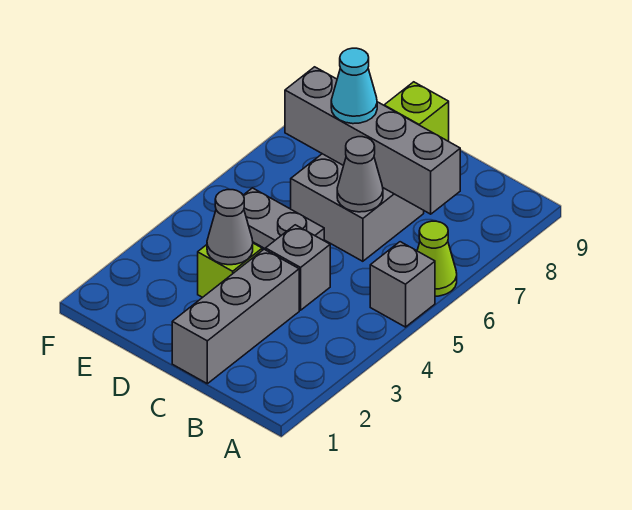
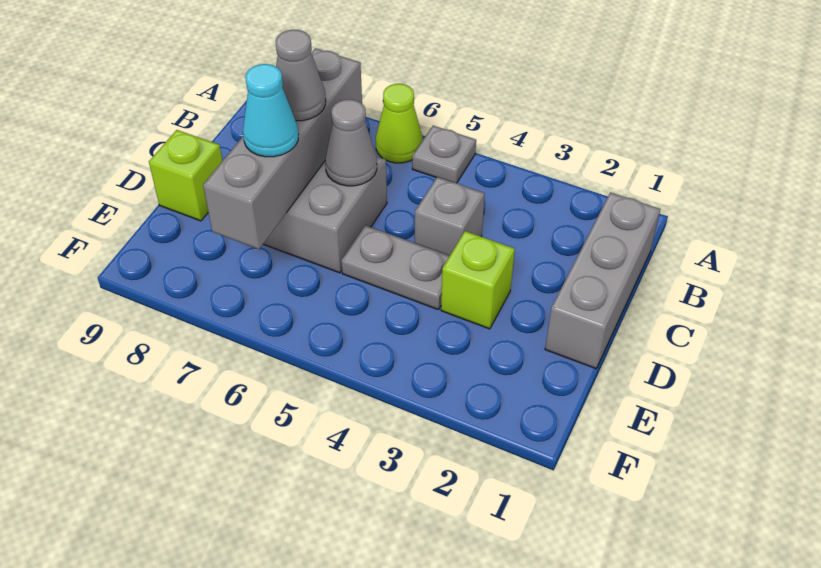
grey 1x1 brick [370,242,435,327] -> grey 1x1 plate [412,126,476,183]
grey 1x3 brick [172,249,299,384] -> grey 1x3 brick turned to [545,192,660,369]
grey 1x1 cone [207,190,253,265] -> grey 1x1 cone moved to [276,30,326,121]
grey 1x2 plate [243,188,324,249] -> grey 1x2 plate turned to [341,225,450,310]

